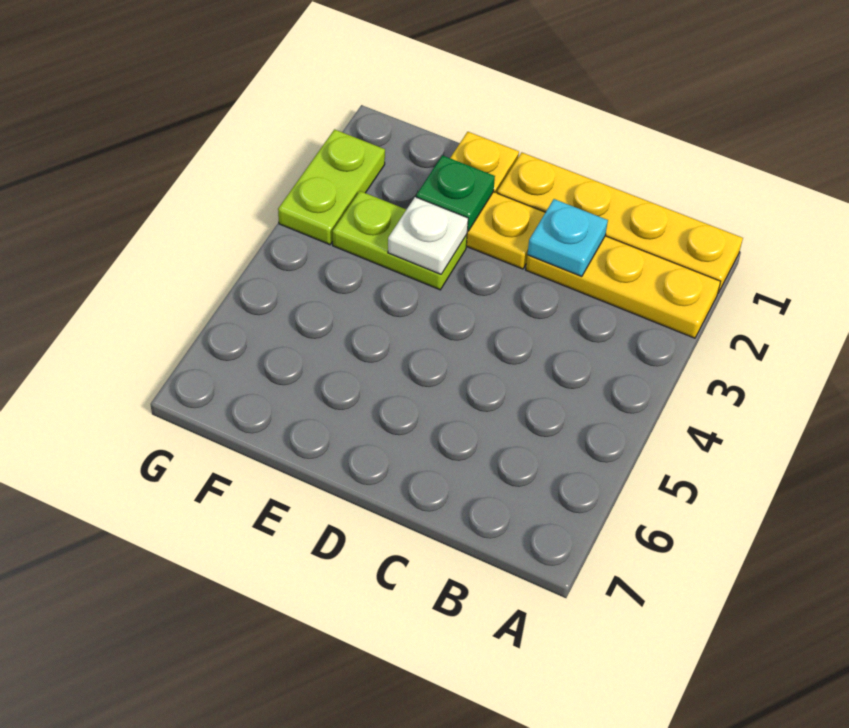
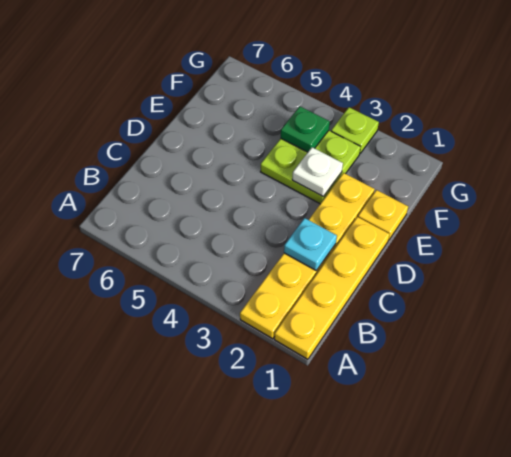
green 1x1 plate [416,155,495,231] -> green 1x1 plate moved to [281,106,330,152]
lime 1x2 plate [333,191,467,290] -> lime 2x2 plate [261,131,361,204]
lime 1x2 plate [278,129,385,245] -> lime 1x1 plate [331,107,379,153]

